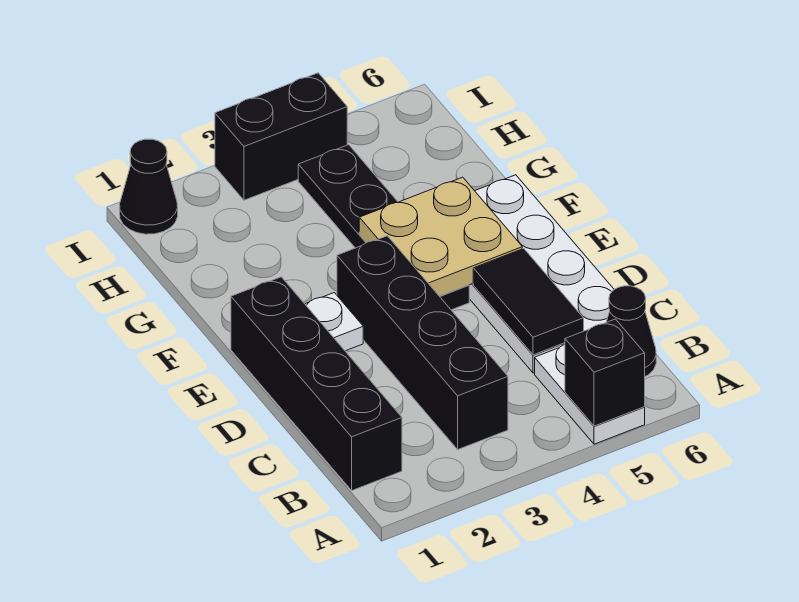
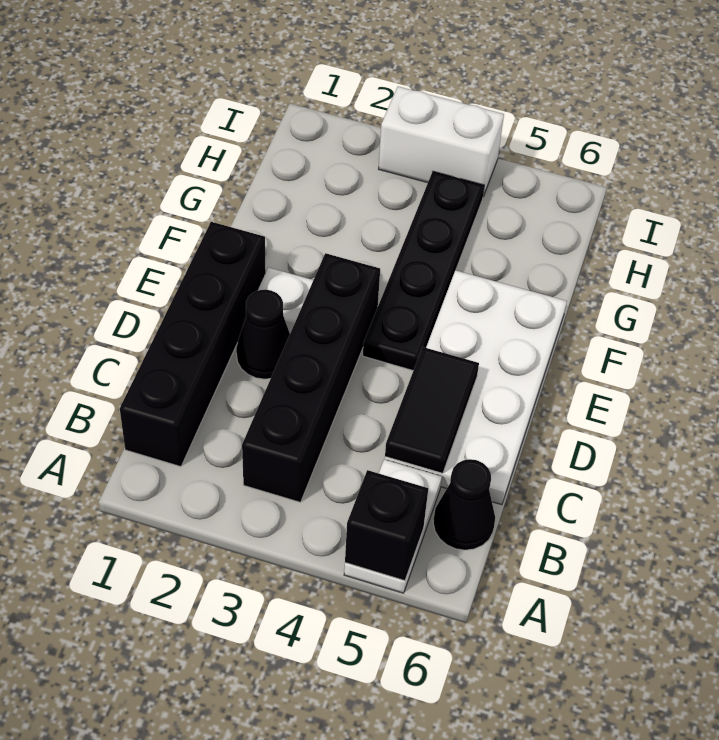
tan 2x2 plate [359,177,522,296] -> none
black 1x1 cone [120,139,178,234] -> black 1x1 cone moved to [236,290,290,379]
black 1x2 brick [215,73,347,200] -> white 1x2 brick [379,87,504,197]

